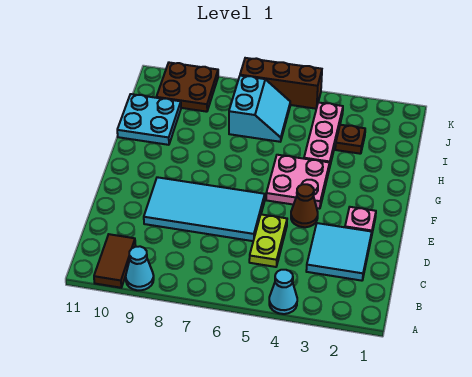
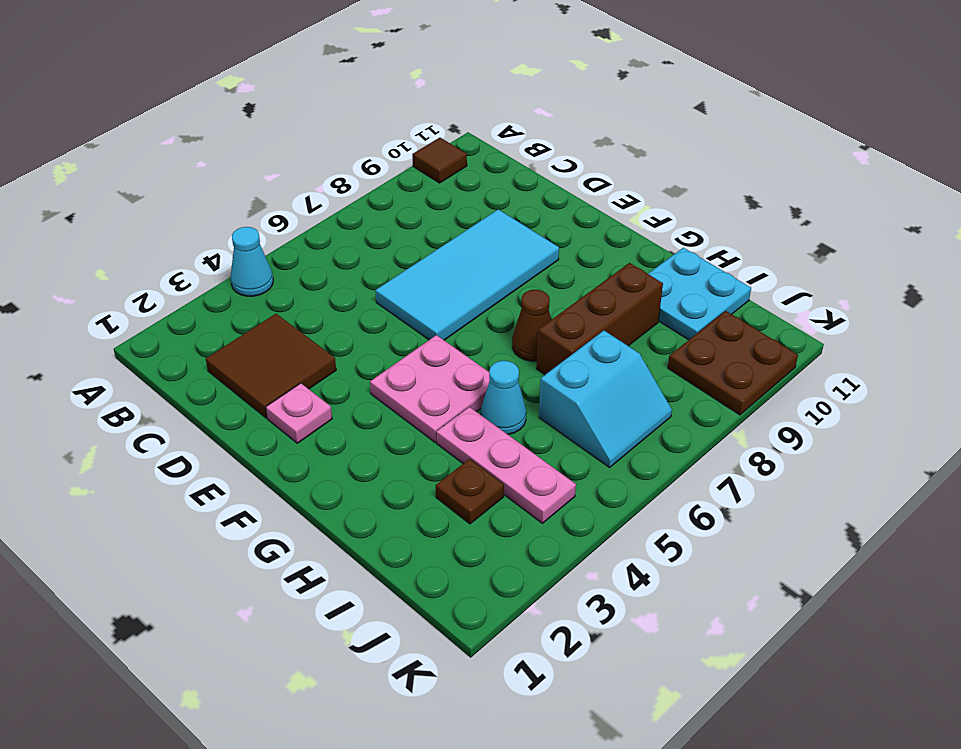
cyan 1x1 cone [126,246,154,290] -> cyan 1x1 cone moved to [481,361,526,434]
brown 1x2 tile [94,234,135,288] -> brown 1x1 tile [412,138,467,183]
cyan 2x2 tile [306,223,372,281] -> brown 2x2 tile [206,314,336,418]
lime 1x2 plate [249,214,287,267] -> none
brown 1x1 cone [291,184,318,227] -> brown 1x1 cone moved to [512,290,551,361]
cyan 2x2 slope [229,76,290,142] -> cyan 2x2 slope turned to [539,331,672,467]
brown 1x3 brick [240,58,322,109] -> brown 1x3 brick moved to [536,263,663,375]

